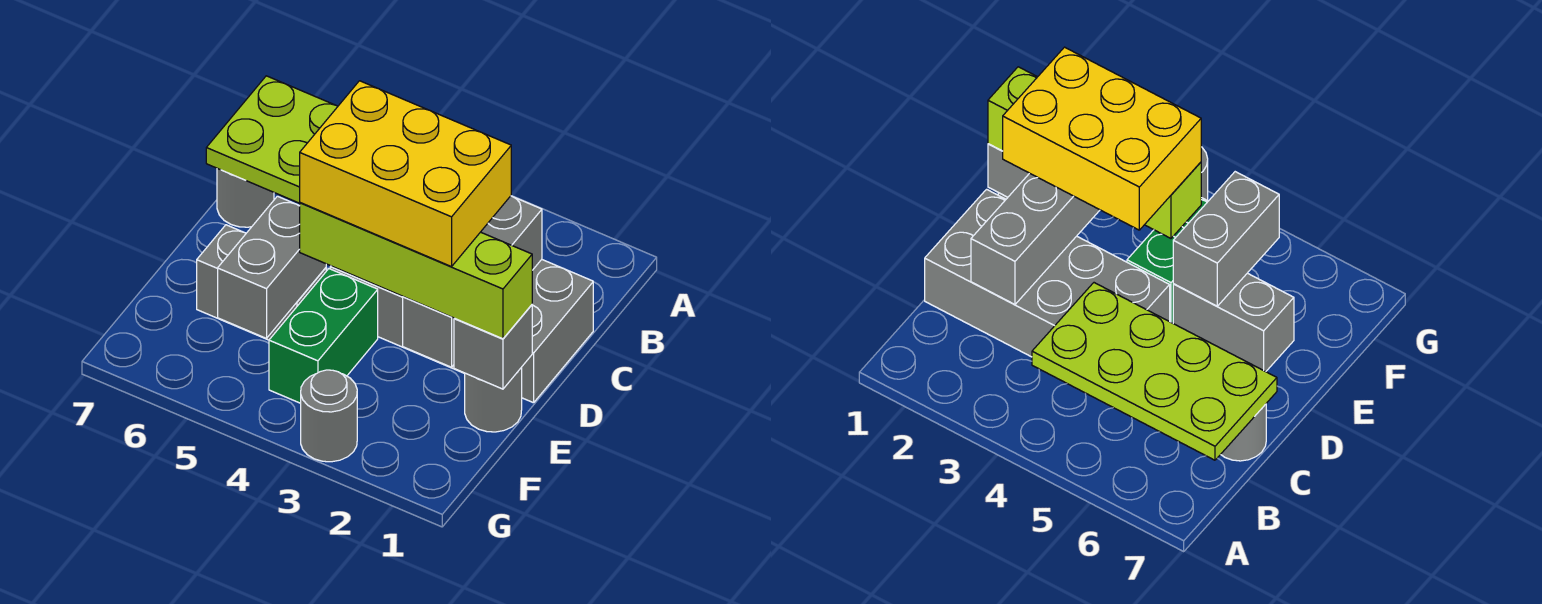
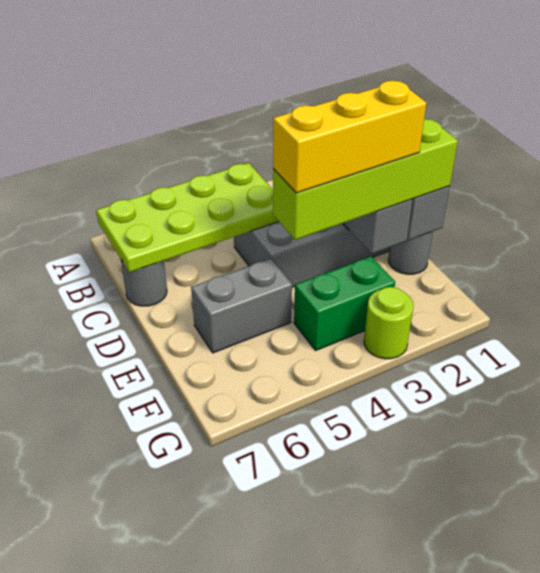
yellow 2x3 brick [300,81,511,267] -> yellow 1x3 brick [273,81,426,193]
green 1x2 brick [269,269,378,403] -> green 1x2 brick turned to [294,257,395,350]
grey 1x2 brick [218,196,326,338] -> none
grey 1x1 round brick [301,370,357,462] -> lime 1x1 round brick [364,287,413,359]

